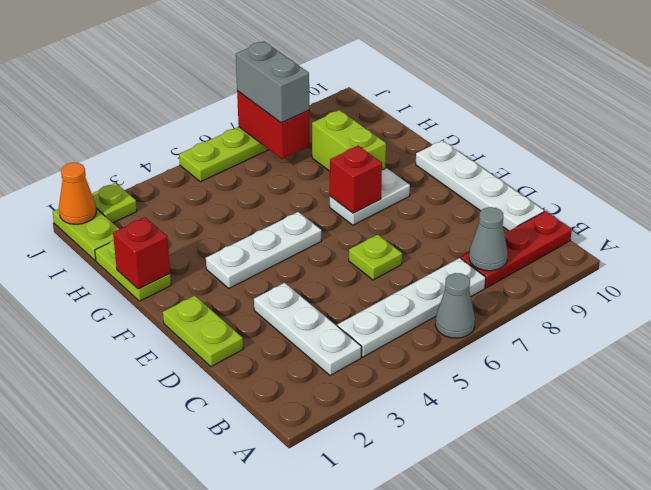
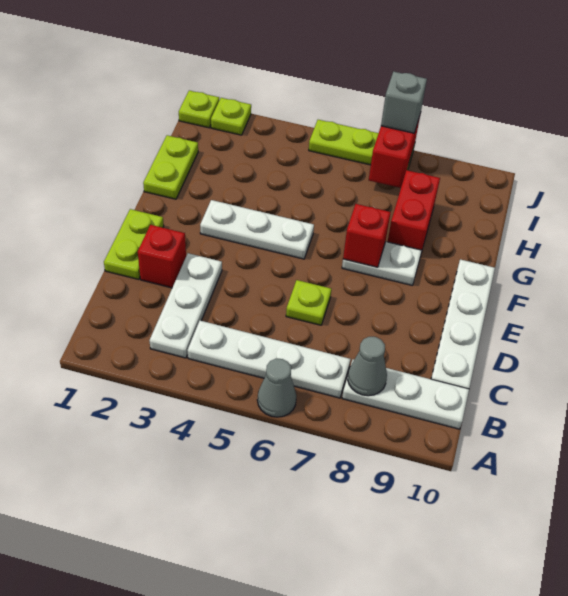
red 1x3 plate [461,211,572,288] -> white 1x3 plate [342,360,469,429]
red 1x1 brick [113,217,170,289] -> red 1x1 brick moved to [138,225,186,288]
lime 1x2 brick [312,110,386,171] -> red 1x2 brick [388,170,440,252]
lime 1x2 plate [53,209,119,261] -> lime 1x1 plate [179,91,219,128]
grey 1x2 brick [236,42,309,123] -> grey 1x1 brick [381,72,427,133]
orange 1x1 cone [59,163,96,224] -> none

